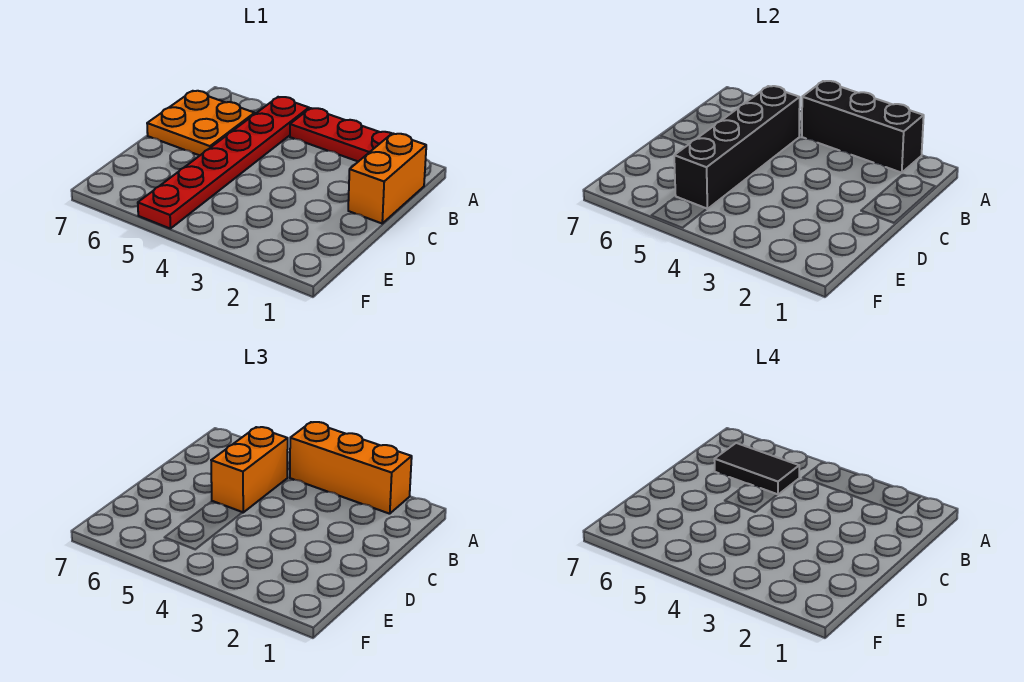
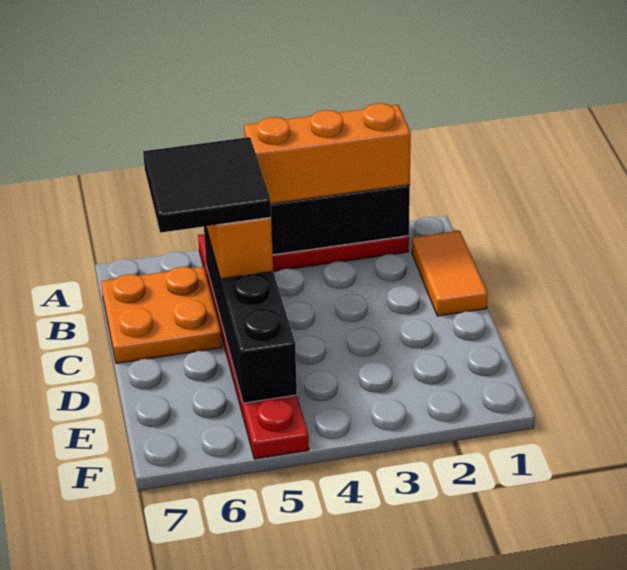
orange 1x2 brick [348,133,426,223] -> orange 1x2 tile [412,231,488,316]
black 1x2 tile [714,443,799,495] -> black 2x2 tile [143,137,271,233]

